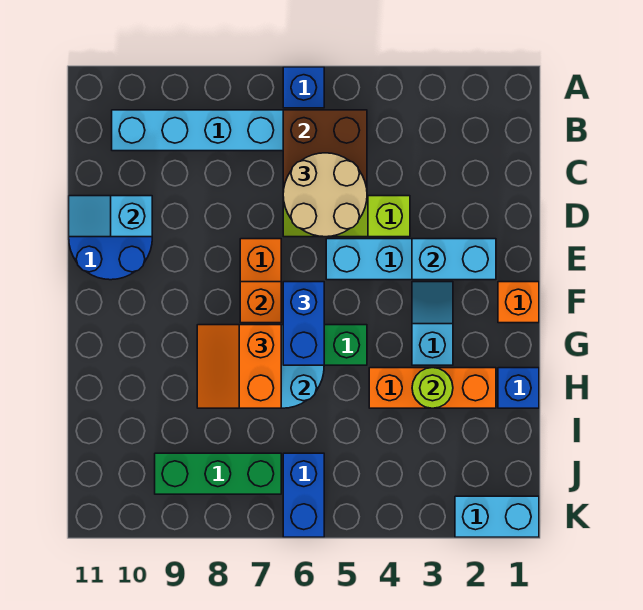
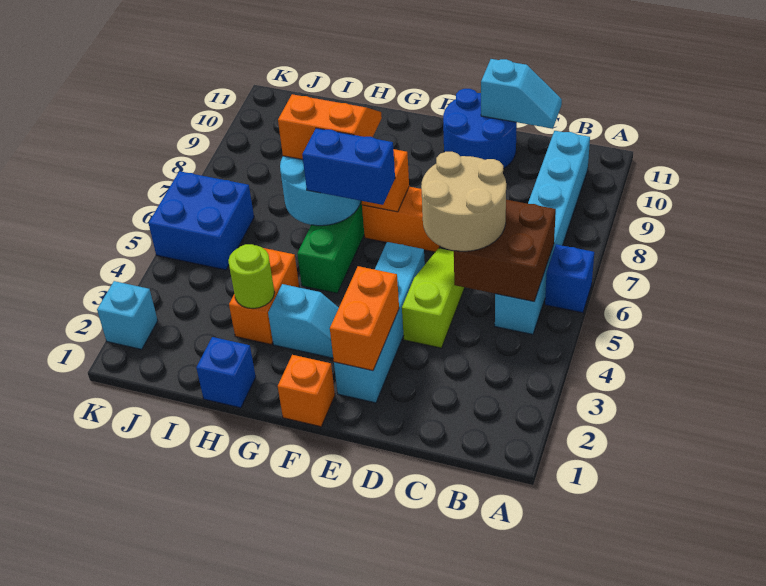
cyan 1x2 slope [69,196,152,237] -> cyan 1x2 slope turned to [481,59,562,129]
cyan 1x2 brick [412,239,496,280] -> orange 1x2 brick [330,266,399,371]
orange 1x3 brick [369,368,496,408] -> orange 1x2 brick [229,248,299,344]
blue 1x2 brick [283,453,324,537] -> blue 2x2 brick [149,171,254,270]
green 1x3 brick [155,453,281,494] -> none
cyan 1x2 brick [455,496,539,537] -> cyan 1x1 brick [97,281,158,349]

